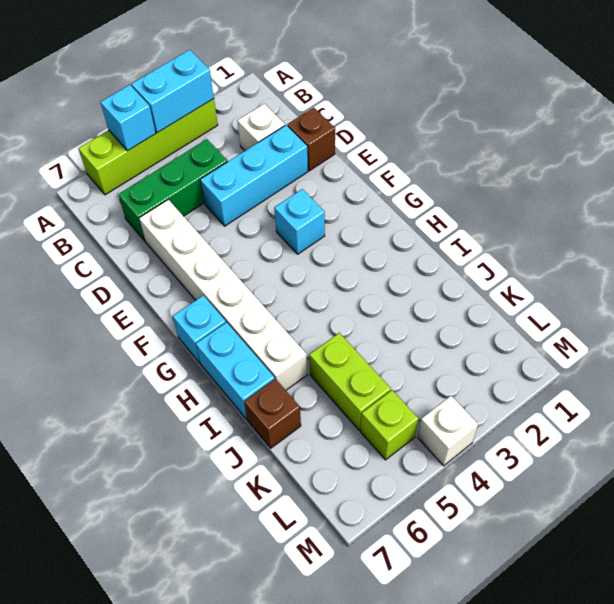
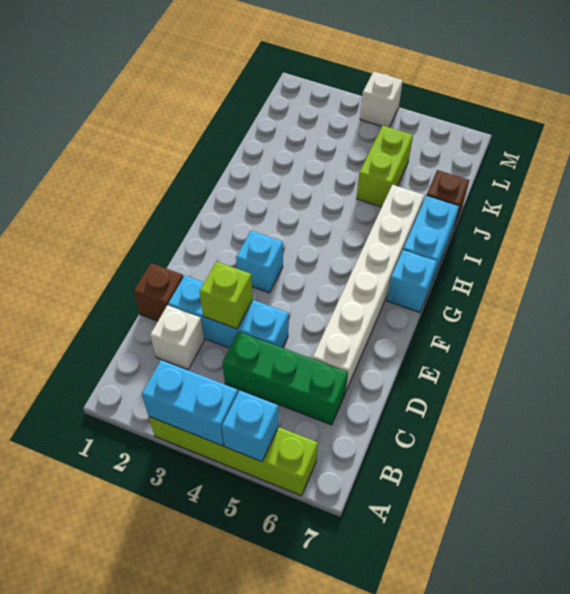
lime 1x1 brick [360,390,418,460] -> lime 1x1 brick moved to [200,262,253,329]

